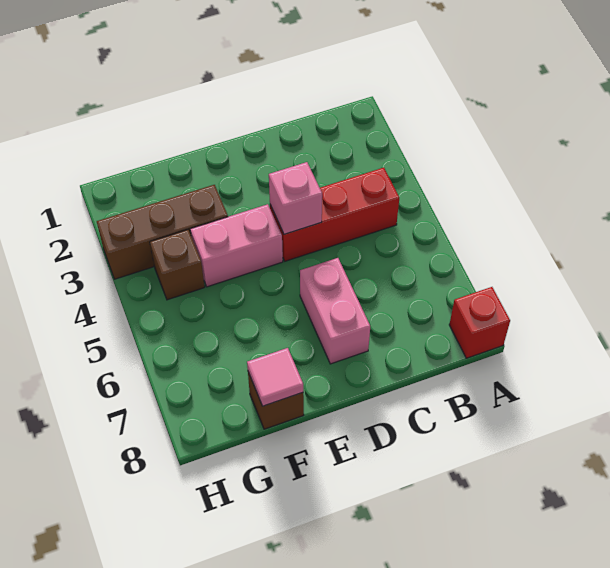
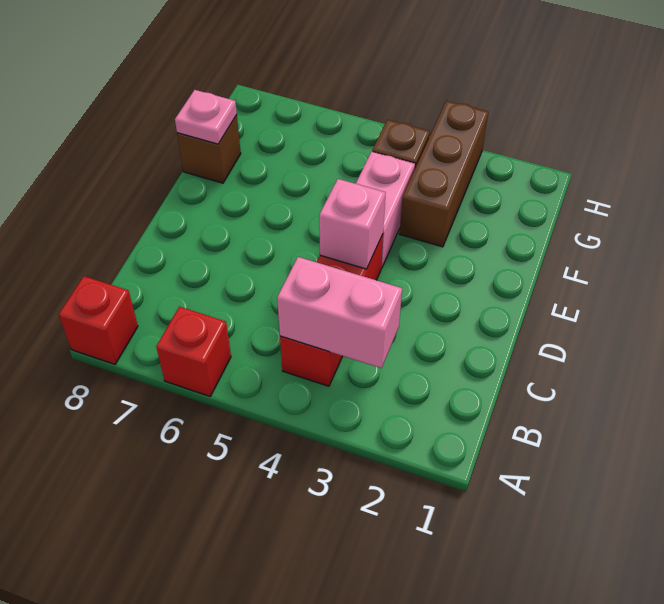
none -> red 1x1 brick [156,307,231,396]
pink 1x2 brick [300,258,370,364] -> pink 1x2 brick moved to [277,257,402,368]
pink 1x1 tile [247,348,303,406] -> pink 1x1 plate [175,90,237,144]

